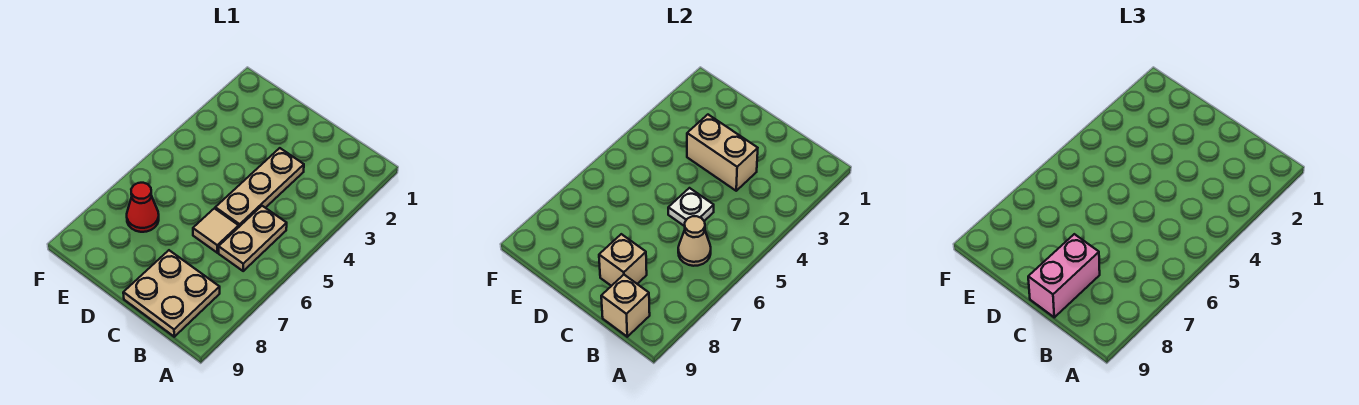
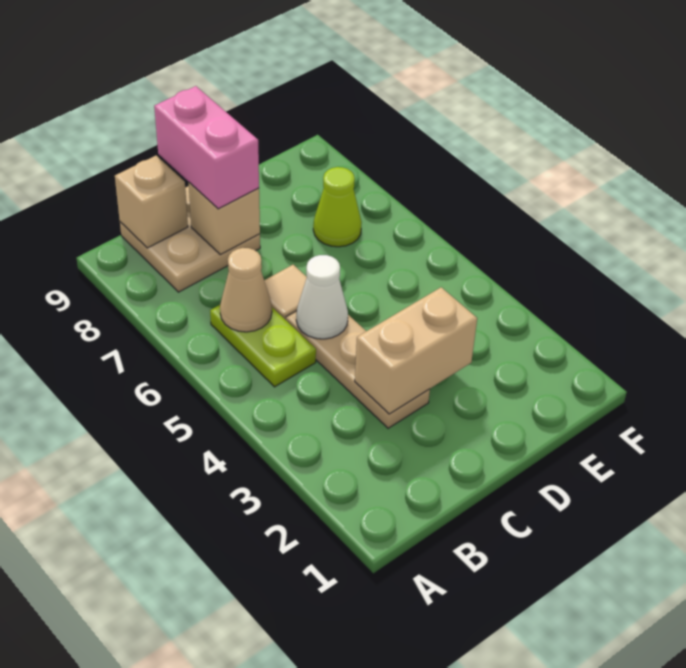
tan 1x2 plate [219,206,287,271] -> lime 1x2 plate [210,305,316,387]
white 1x1 plate [668,188,714,226] -> white 1x1 cone [296,255,348,339]
red 1x1 cone [127,183,159,232] -> lime 1x1 cone [313,167,362,247]

